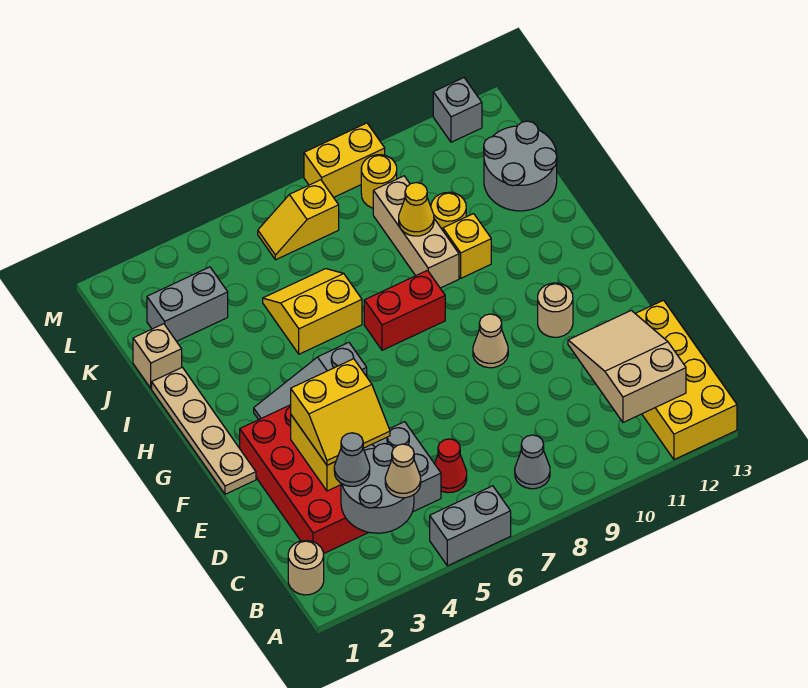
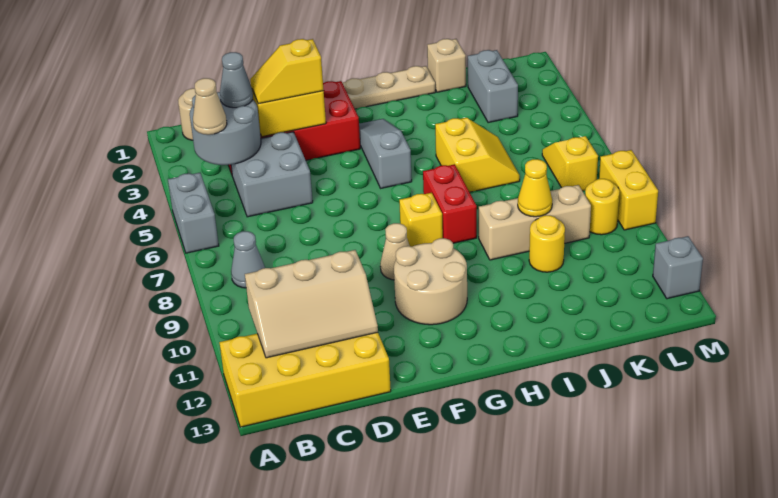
tan 2x3 slope [568,310,686,422] -> tan 2x3 slope turned to [245,250,378,358]
red 1x1 cone [434,439,467,493] -> none
yellow 2x2 slope [291,359,390,465] -> yellow 1x2 slope [250,39,324,104]
tan 1x1 round brick [538,283,573,337] -> tan 2x2 round brick [394,238,467,325]
yellow 1x1 brick [443,214,491,278] -> yellow 1x1 brick moved to [399,193,443,247]
grey 2x2 round brick [484,121,557,211] -> none

